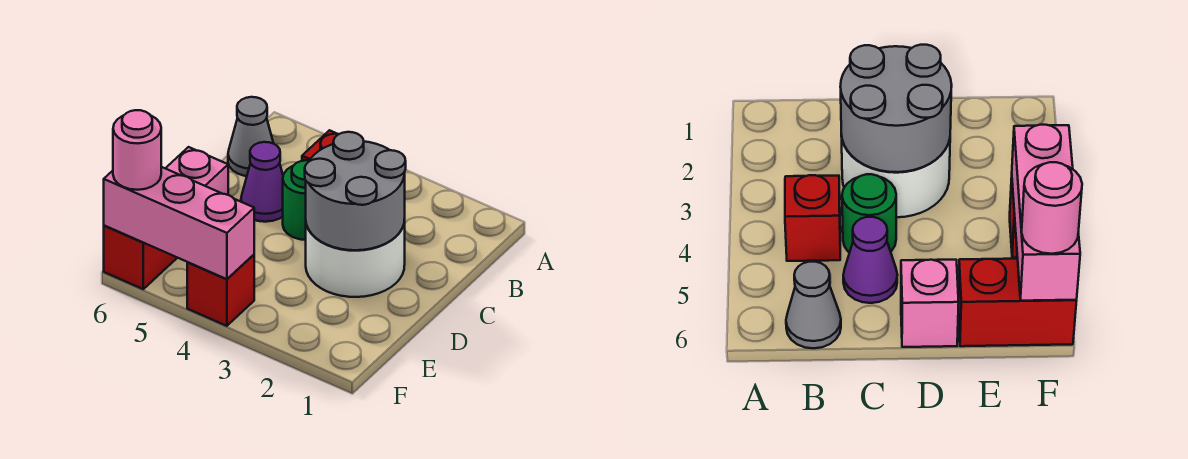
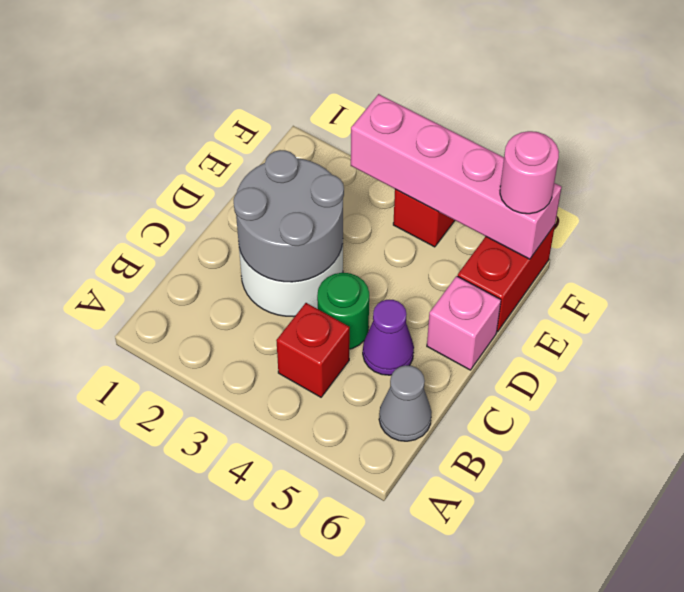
pink 1x3 brick [104,167,254,279] -> pink 1x4 brick [351,94,562,259]

